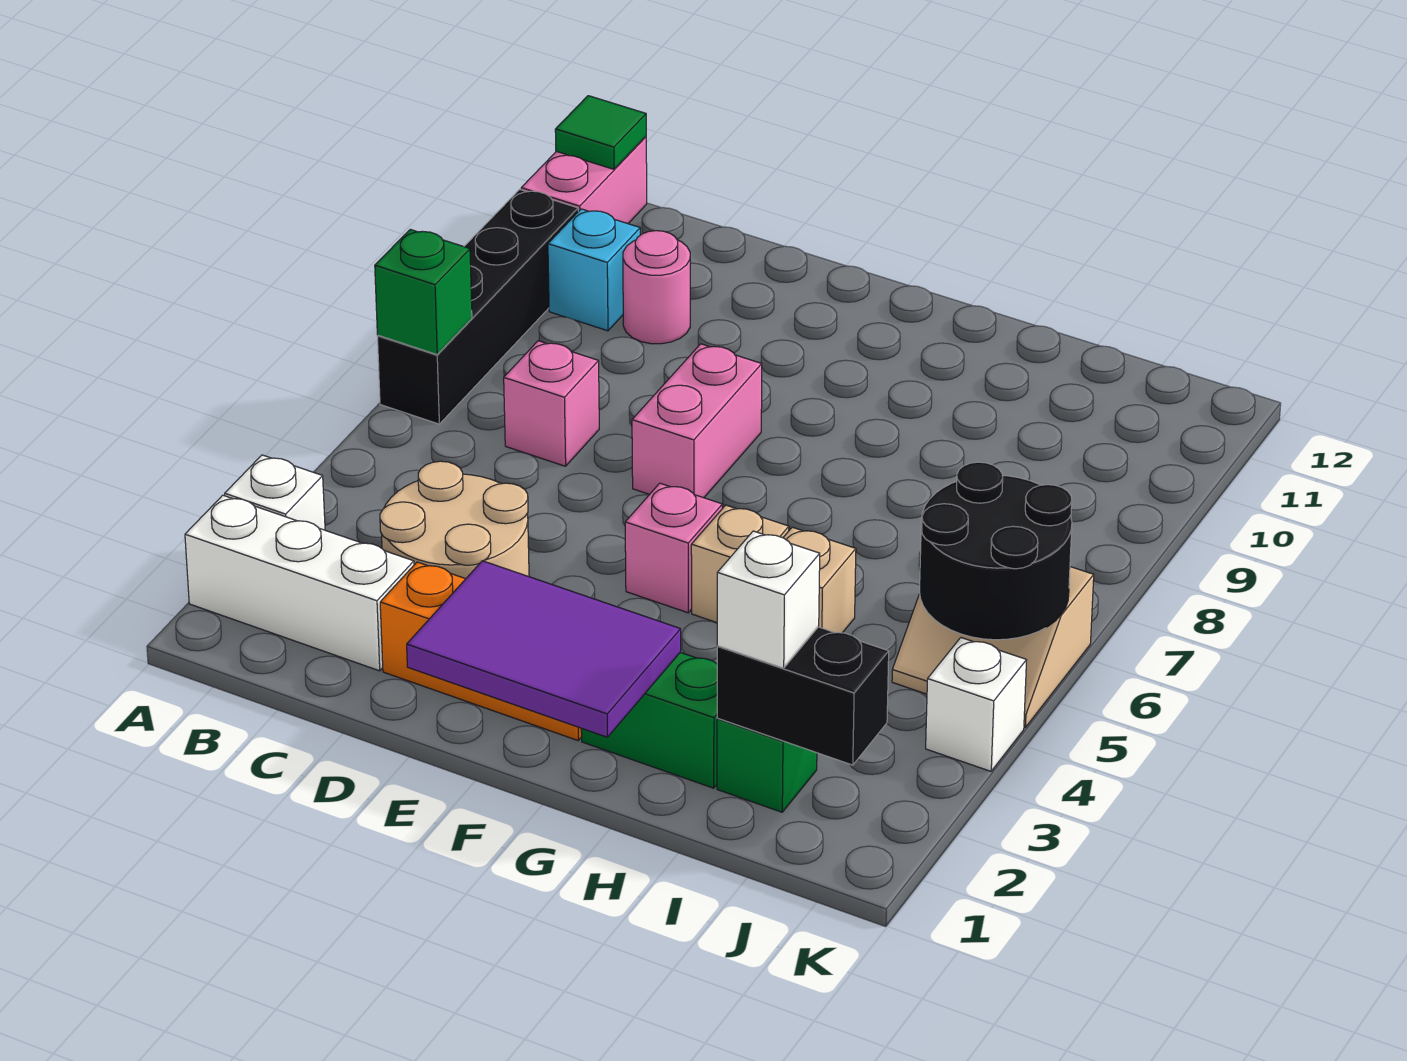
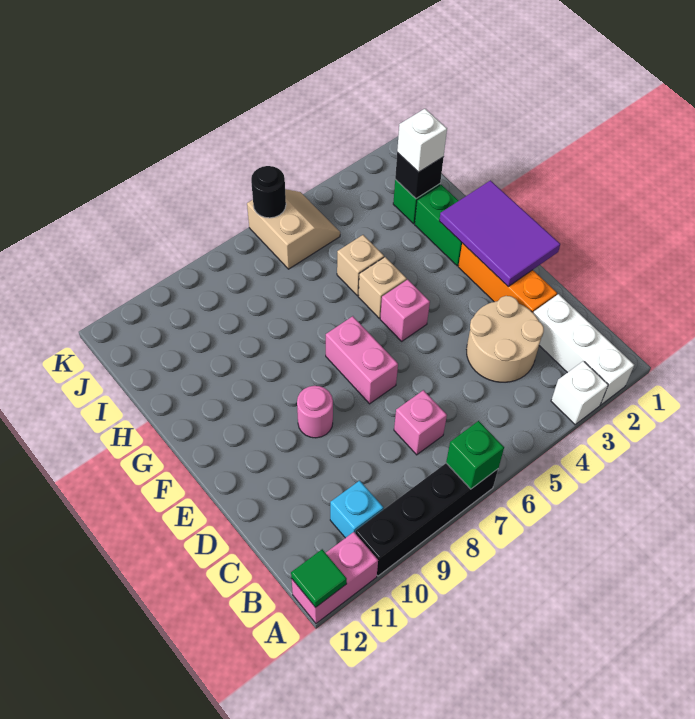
pink 1x1 round brick [623,231,690,344] -> pink 1x1 round brick moved to [297,386,333,438]
pink 1x2 brick [632,344,762,498] -> pink 1x2 brick turned to [326,316,398,404]
black 1x2 brick [717,627,889,765] -> black 1x1 brick [395,153,444,199]
black 2x2 round brick [920,462,1072,640] -> black 1x1 round brick [251,166,286,218]
white 1x1 brick [926,638,1027,771] -> none

